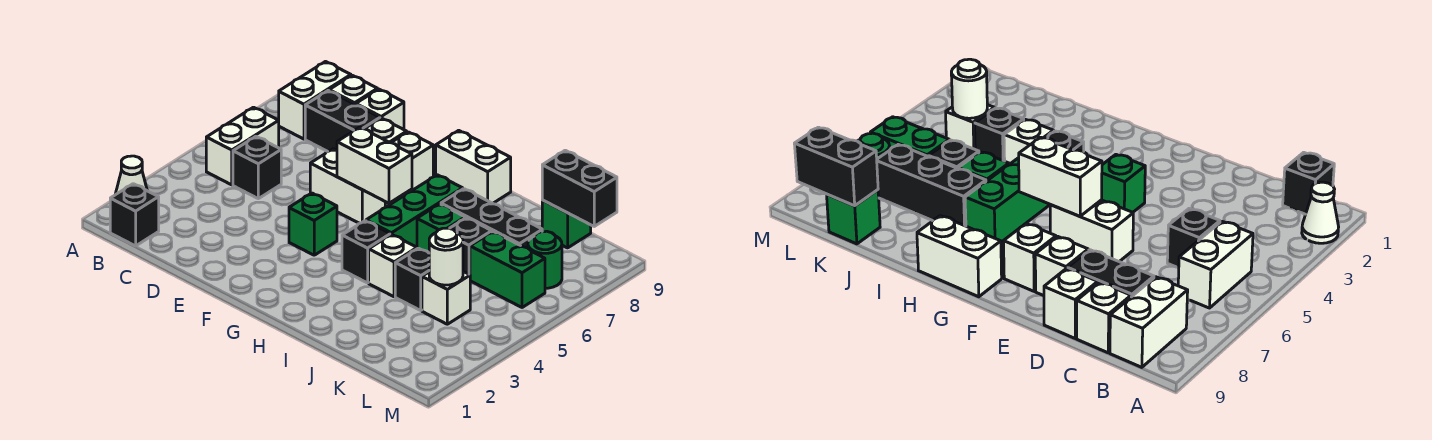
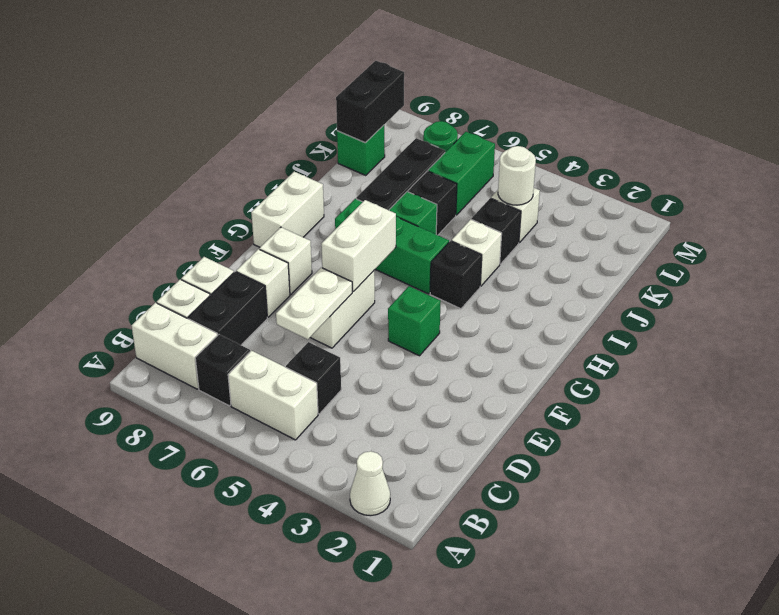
black 1x1 brick [110,184,159,246] -> black 1x1 brick moved to [195,334,250,406]
none -> white 1x2 plate [276,268,352,340]

